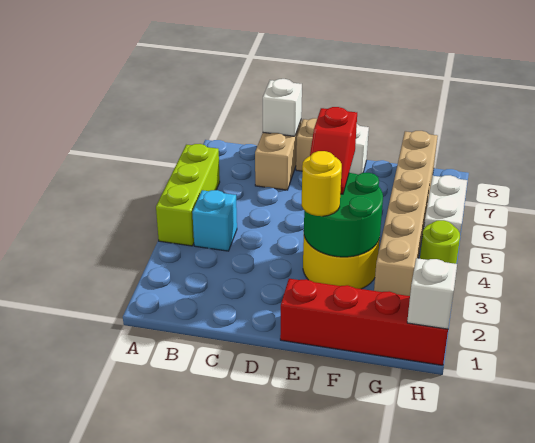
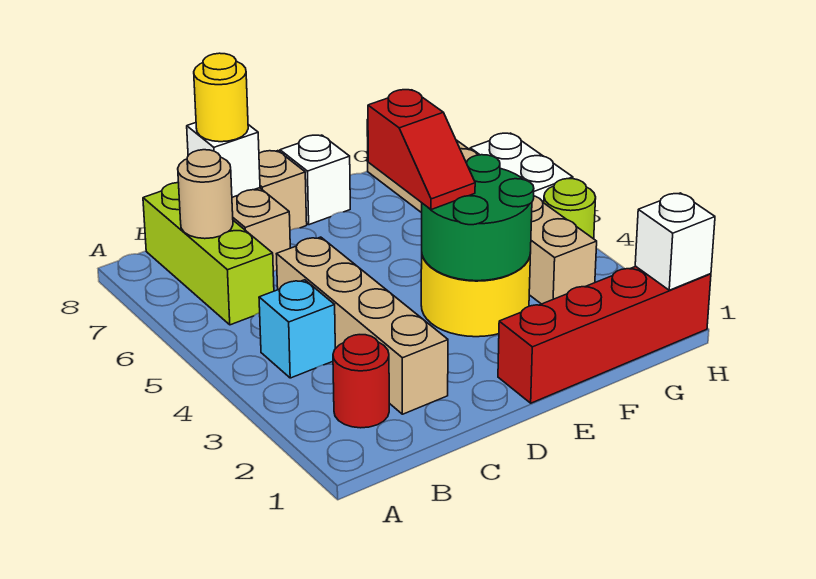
lime 1x3 brick [156,144,220,246] -> lime 1x3 brick moved to [143,183,274,325]
none -> red 1x1 round brick [333,335,389,428]
none -> tan 1x1 round brick [178,150,233,239]
none -> tan 1x4 brick [277,237,448,414]
yellow 1x1 round brick [301,151,342,216] -> yellow 1x1 round brick moved to [194,53,248,142]

